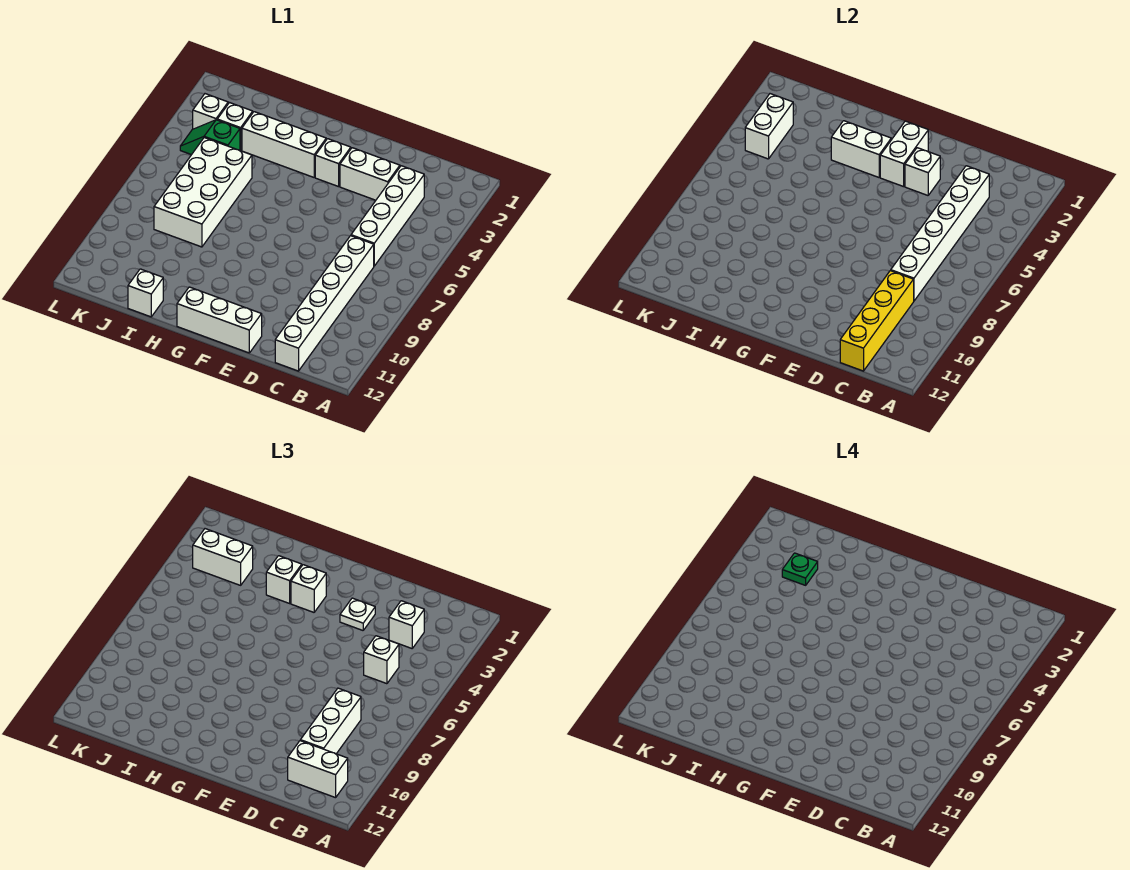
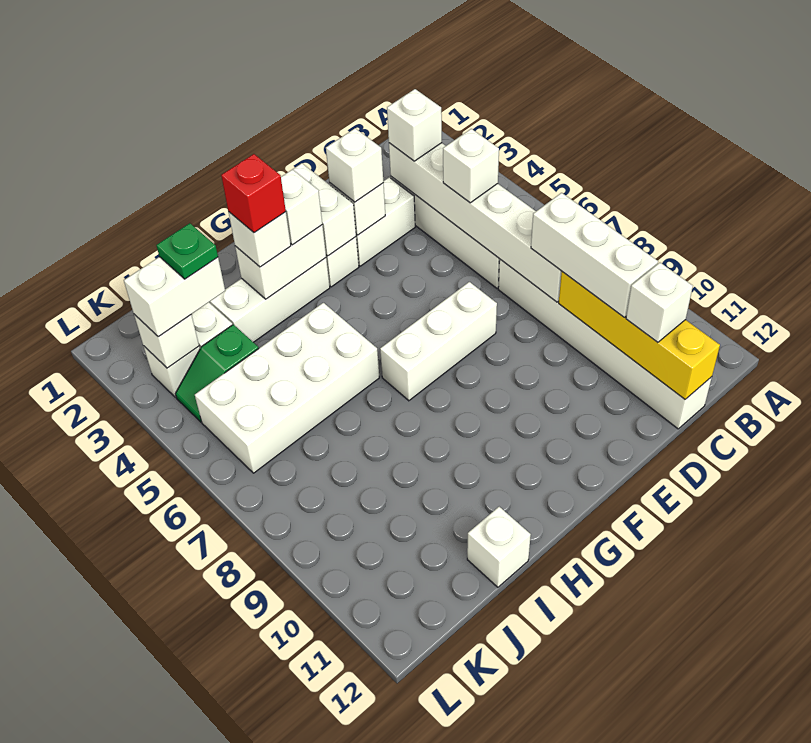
white 1x2 brick [288,741,348,798] -> white 1x1 brick [626,263,693,342]
white 1x1 plate [340,598,375,630] -> white 1x1 brick [326,128,384,202]
white 1x3 brick [177,287,262,353] -> white 1x3 brick moved to [380,282,497,401]
none -> red 1x1 brick [221,154,286,233]
white 2x4 brick [154,138,252,247] -> white 2x4 brick turned to [195,303,379,473]
white 1x2 brick [745,94,793,159] -> white 1x1 brick [134,314,199,368]

